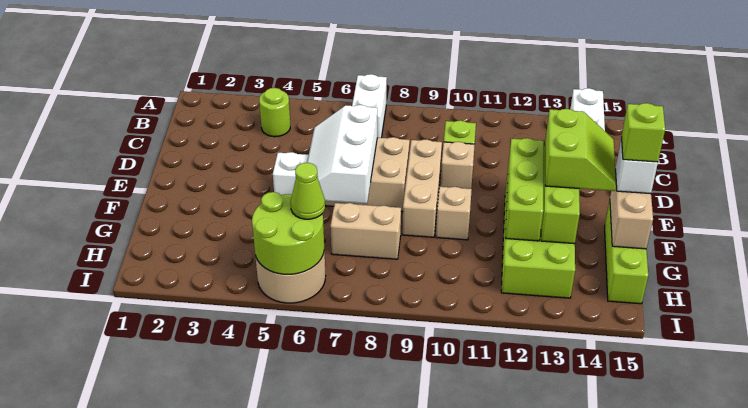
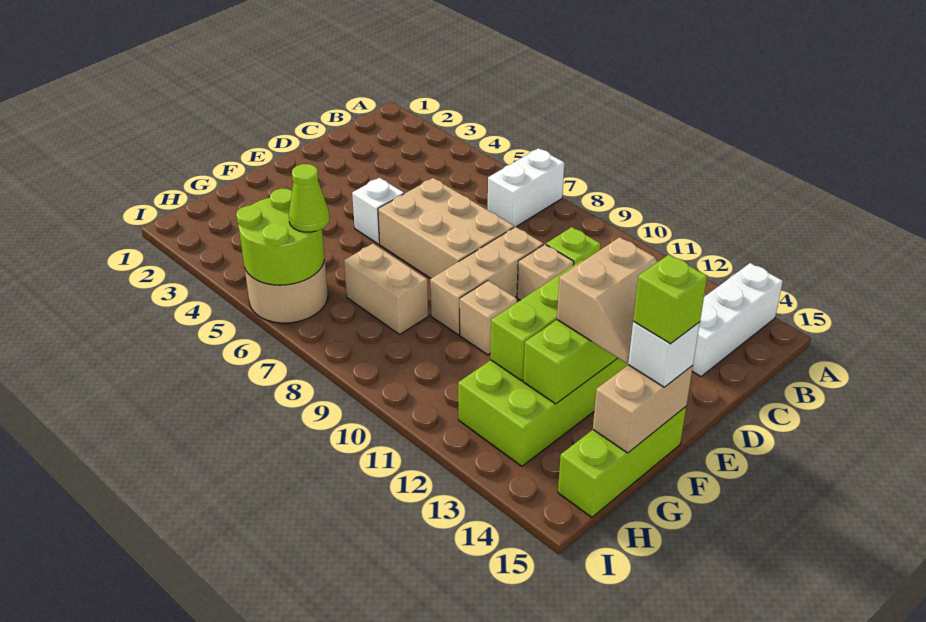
lime 1x1 round brick [259,88,290,137] -> none
white 2x3 slope [307,105,377,204] -> none
lime 2x2 slope [545,109,616,191] -> tan 2x2 slope [557,237,657,363]

